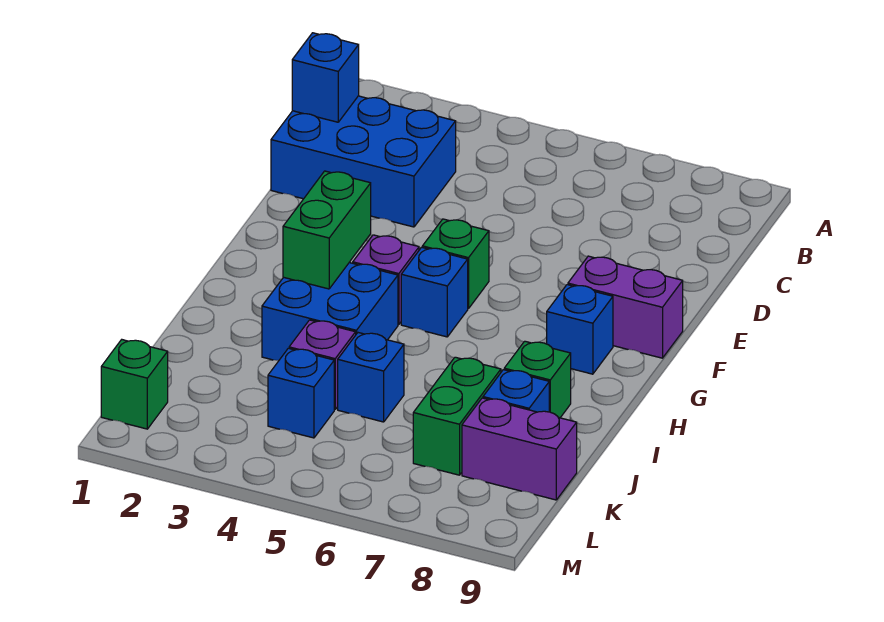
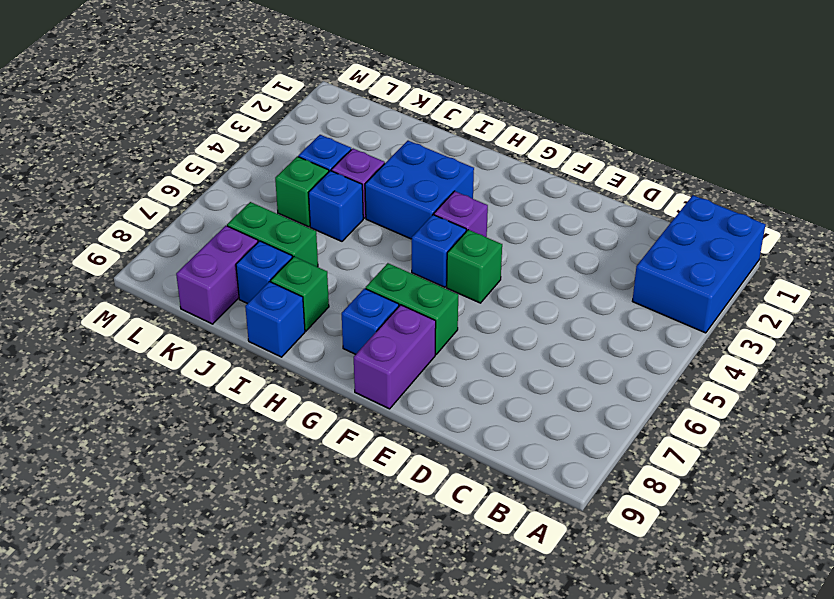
blue 2x3 brick [271,96,456,227] -> blue 2x3 brick moved to [633,195,766,333]
blue 1x1 brick [292,33,359,122] -> blue 1x1 brick moved to [245,282,305,357]
green 1x2 brick [283,171,371,289] -> green 1x2 brick moved to [366,263,458,354]
green 1x1 brick [101,340,168,429] -> green 1x1 brick moved to [275,156,329,227]

